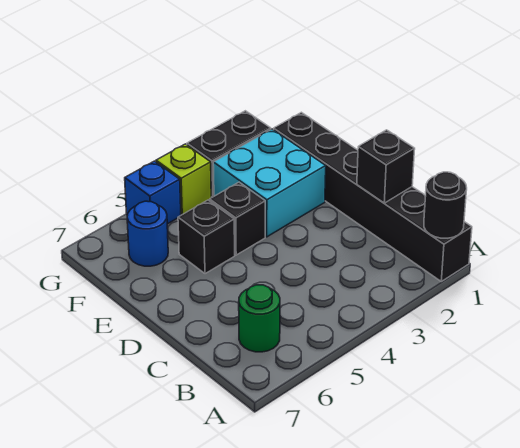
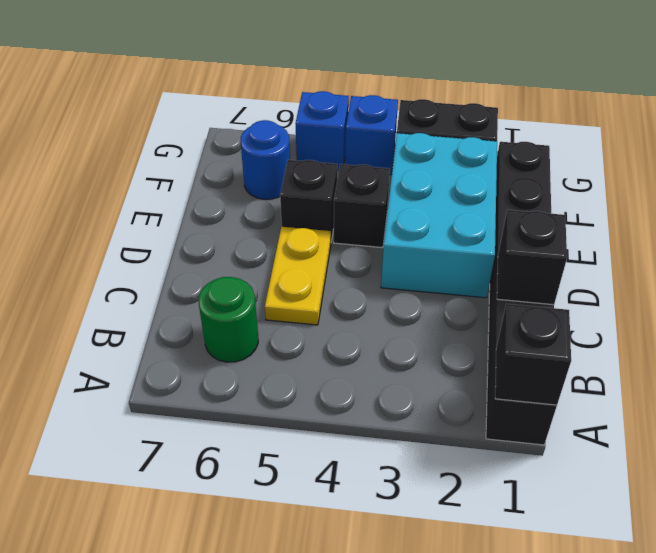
black 1x1 round brick [424,172,467,238] -> black 1x1 brick [495,304,571,405]
none -> yellow 1x2 plate [265,227,331,325]
cyan 2x2 brick [213,129,326,237] -> cyan 2x3 brick [381,133,497,298]
lime 1x1 brick [156,144,211,215] -> blue 1x1 brick [345,95,398,175]

